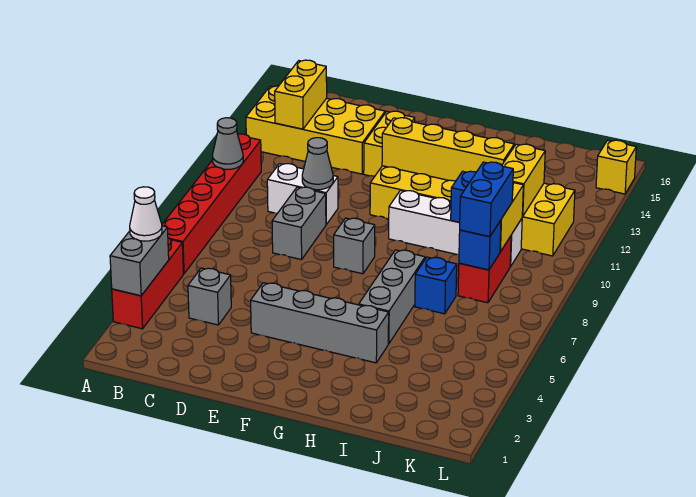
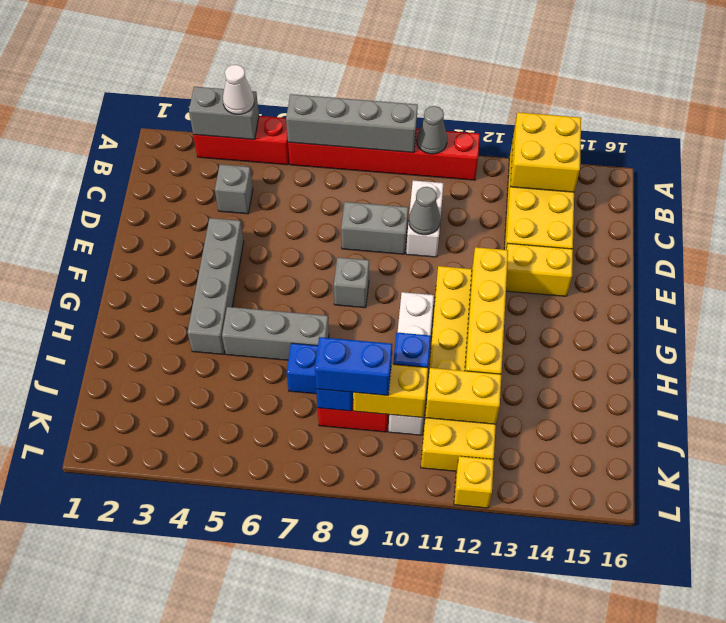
none -> grey 1x4 brick [286,94,418,153]
yellow 1x2 brick [275,60,327,129] -> yellow 2x2 brick [510,112,581,192]
yellow 1x1 brick [596,140,636,194] -> yellow 1x1 brick moved to [454,456,494,508]

